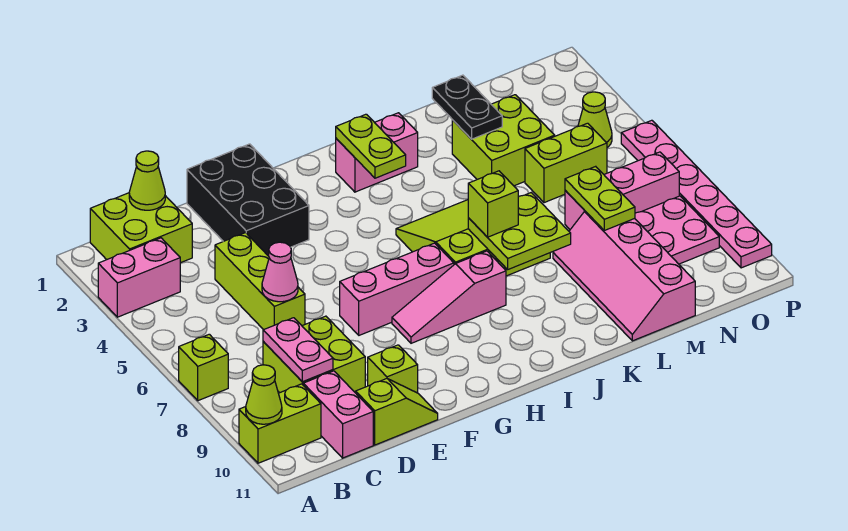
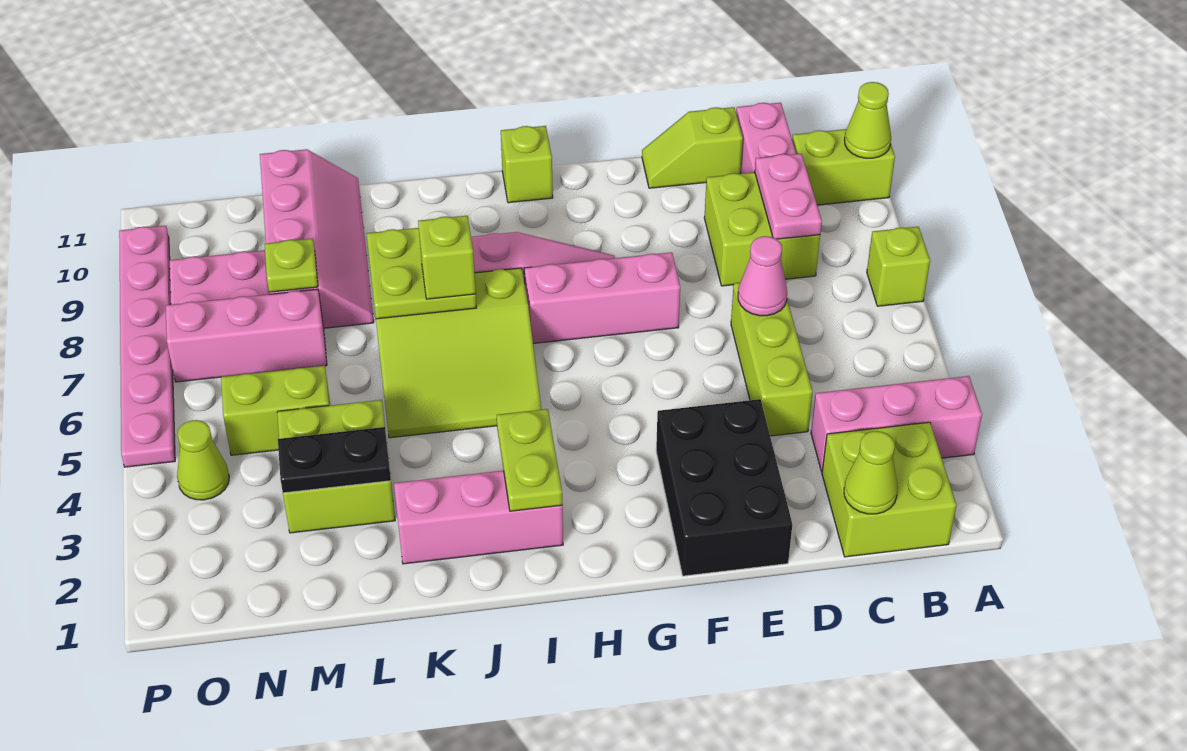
pink 1x2 brick [98,238,180,317] -> pink 1x3 brick [811,376,982,472]
lime 1x1 brick [368,345,418,393] -> lime 1x1 brick moved to [501,126,553,203]
pink 1x2 brick [336,113,418,192] -> pink 1x3 brick [394,471,563,564]
black 1x2 plate [432,75,502,139] -> black 1x2 plate turned to [278,427,391,493]
lime 1x2 plate [565,166,635,230] -> lime 1x1 plate [265,239,318,292]

